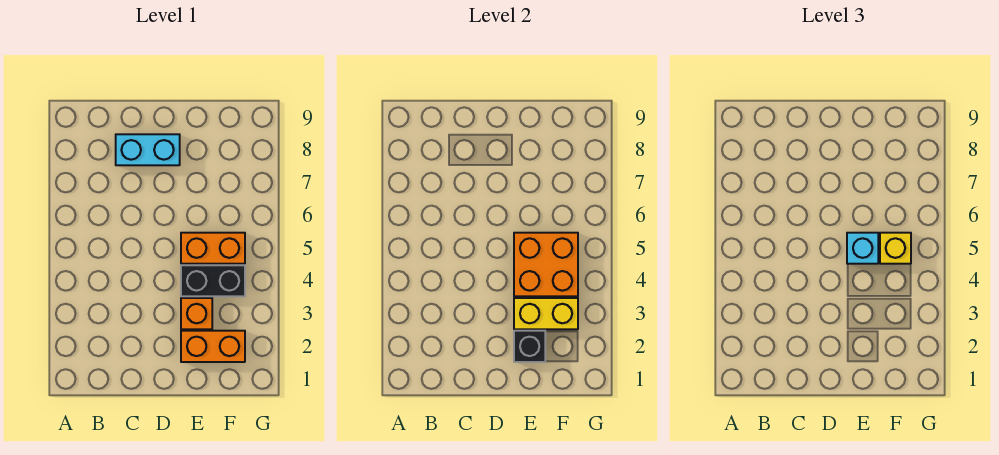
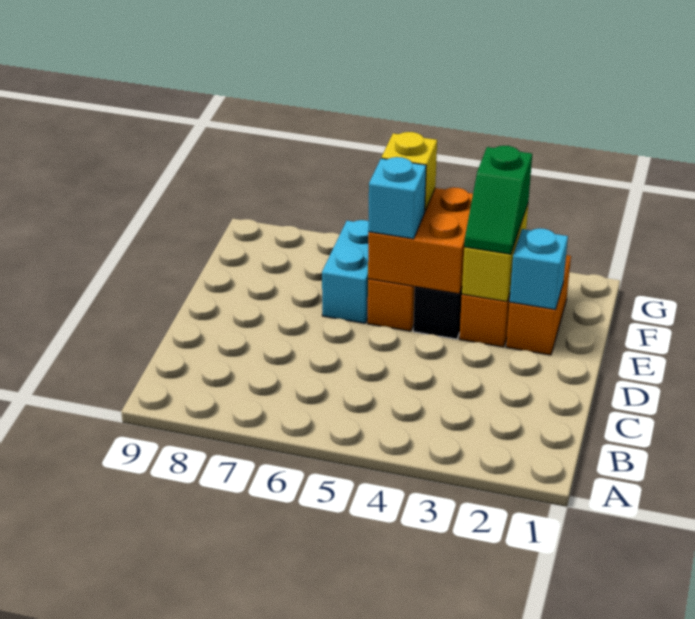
cyan 1x2 brick [116,134,180,165] -> cyan 1x2 brick moved to [322,220,369,323]
black 1x1 brick [514,331,545,362] -> cyan 1x1 brick [510,228,568,310]
none -> green 1x2 slope [464,146,532,254]

